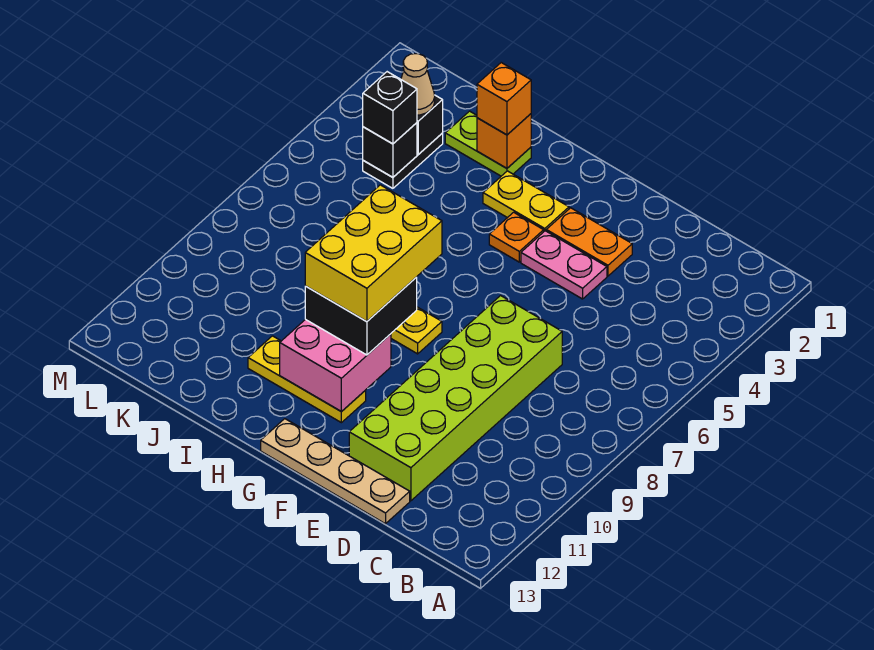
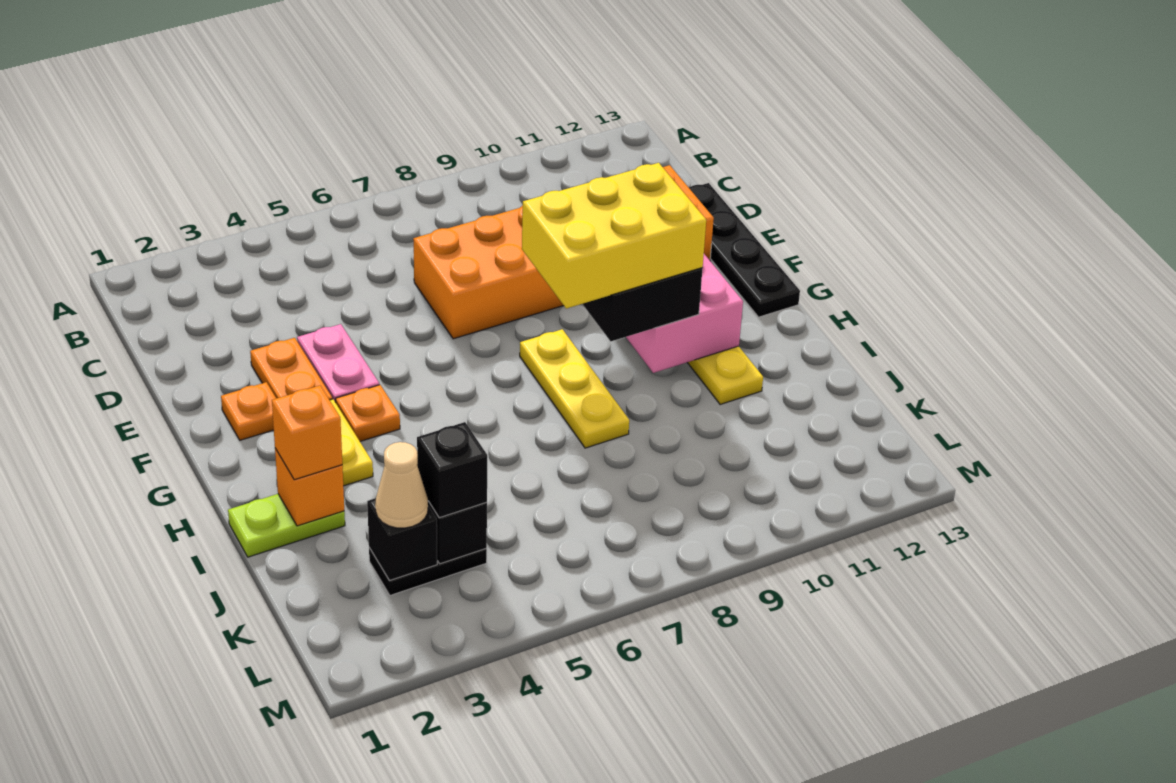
lime 2x6 brick [349,296,562,501] -> orange 2x6 brick [413,165,714,339]
tan 1x4 plate [261,419,410,524] -> black 1x4 plate [689,183,800,317]
none -> orange 1x1 plate [221,382,276,440]
lime 1x2 plate [445,111,531,176] -> lime 1x2 plate turned to [228,494,345,557]

